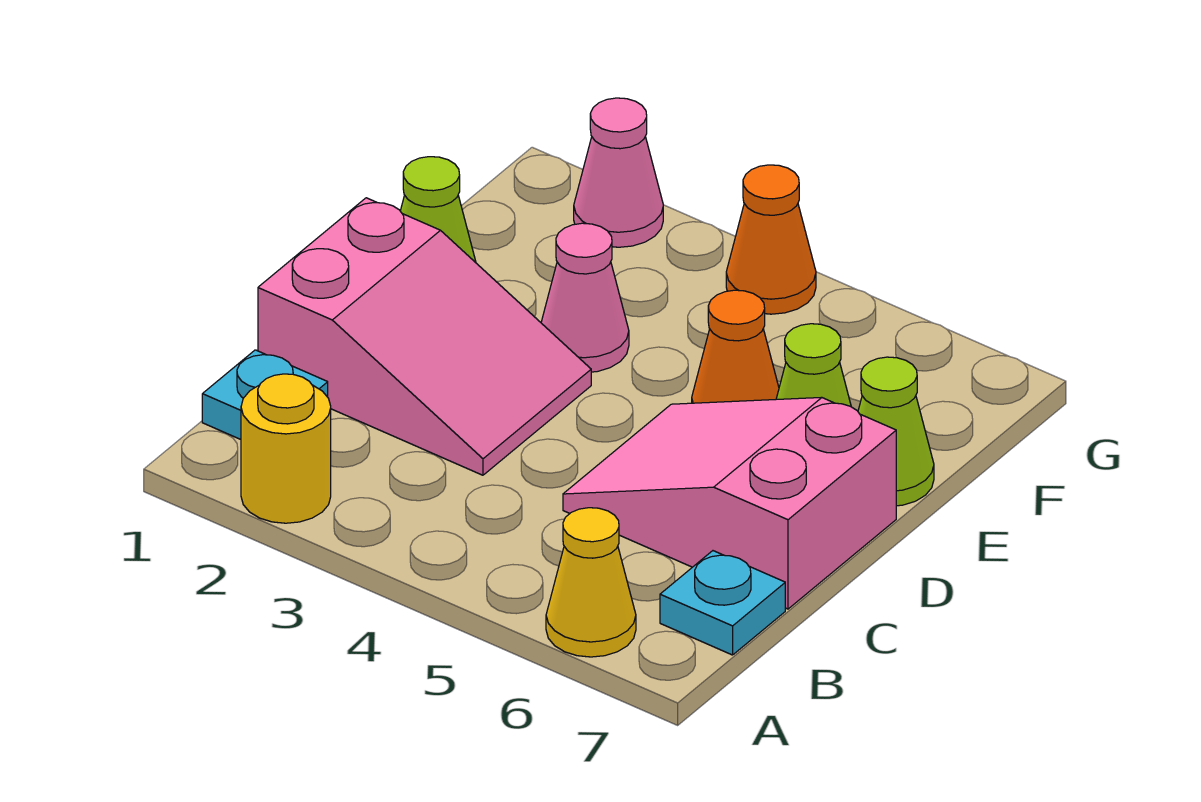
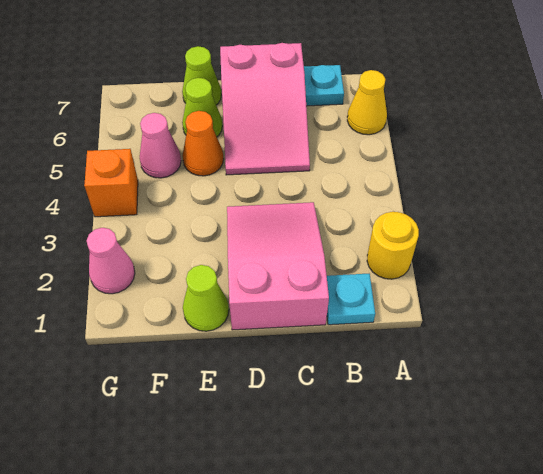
pink 1x1 cone [541,223,629,372] -> pink 1x1 cone moved to [140,113,181,178]
orange 1x1 cone [726,165,816,314] -> orange 1x1 brick [84,149,138,217]

